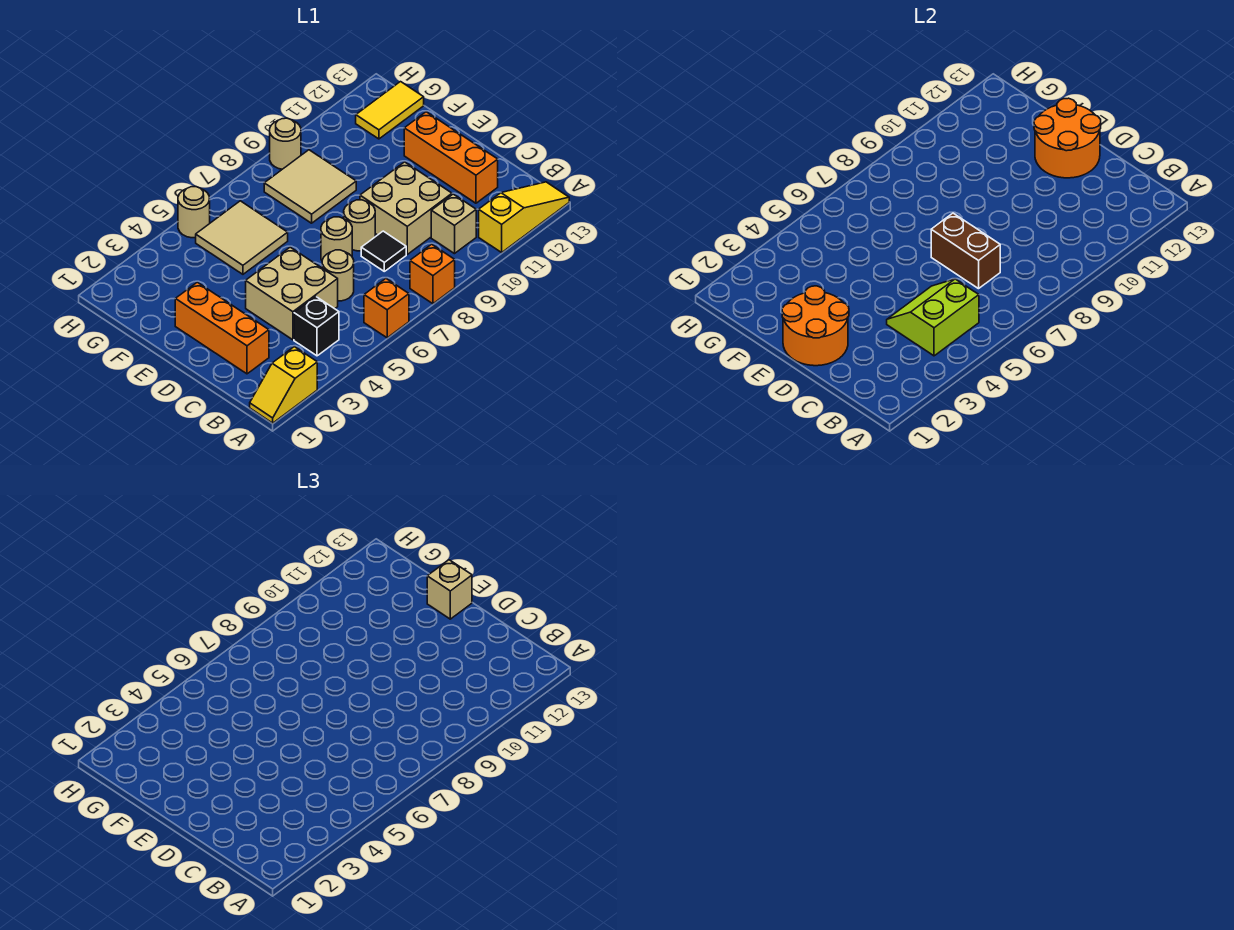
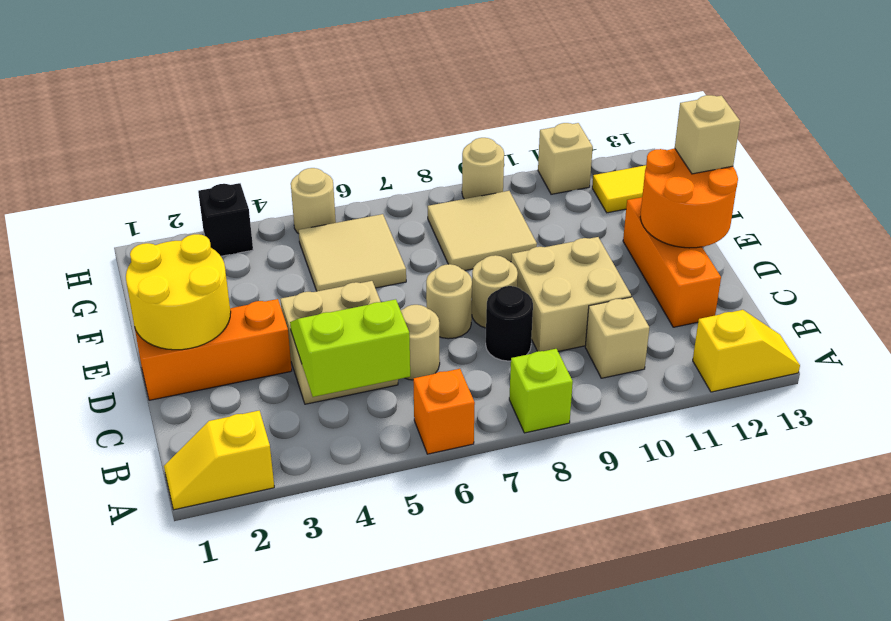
orange 1x1 brick [410,244,455,304] -> lime 1x1 brick [509,349,573,433]
yellow 1x3 slope [479,182,569,252] -> yellow 1x2 slope [693,310,800,392]
black 1x1 brick [294,297,339,356] -> black 1x1 brick moved to [198,183,253,256]
orange 1x3 brick [175,282,269,374] -> orange 1x3 brick turned to [135,299,292,400]
brown 1x2 brick [931,213,1000,289] -> none
black 1x1 tile [361,231,406,271] -> black 1x1 round brick [486,286,533,361]
orange 2x2 round brick [782,286,849,366] -> yellow 2x2 round brick [126,234,231,350]
none -> tan 1x1 brick [538,123,593,194]

